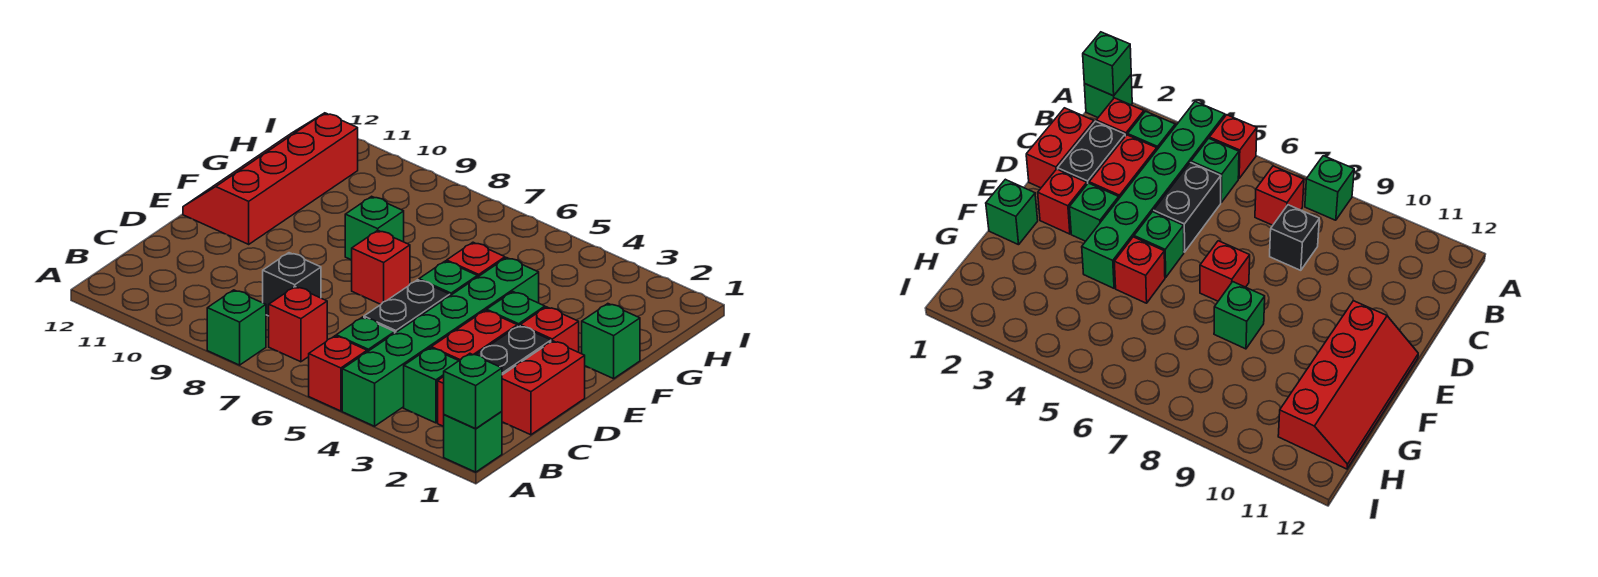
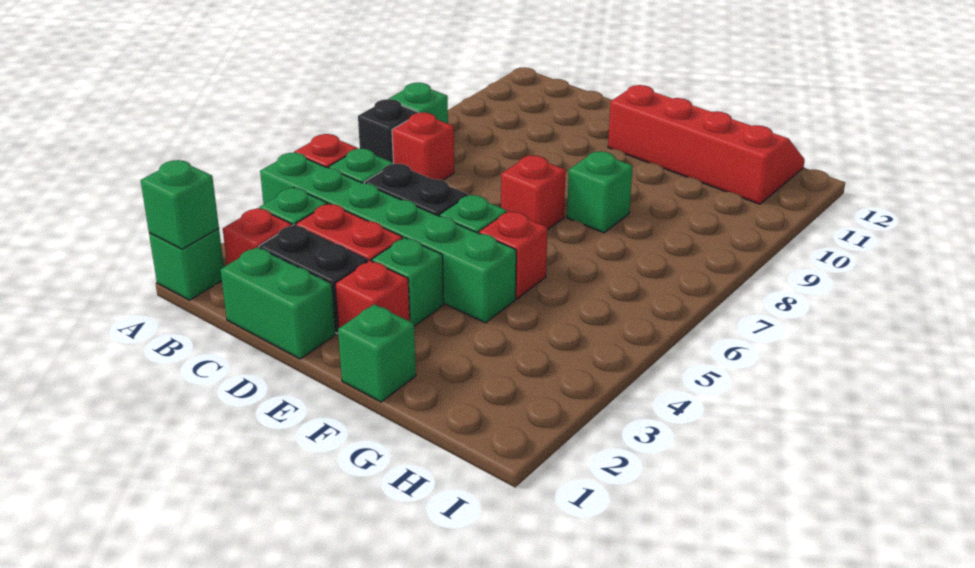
red 1x2 brick [502,341,585,435] -> green 1x2 brick [221,247,335,359]
black 1x1 brick [263,253,321,316] -> black 1x1 brick moved to [358,99,418,162]

